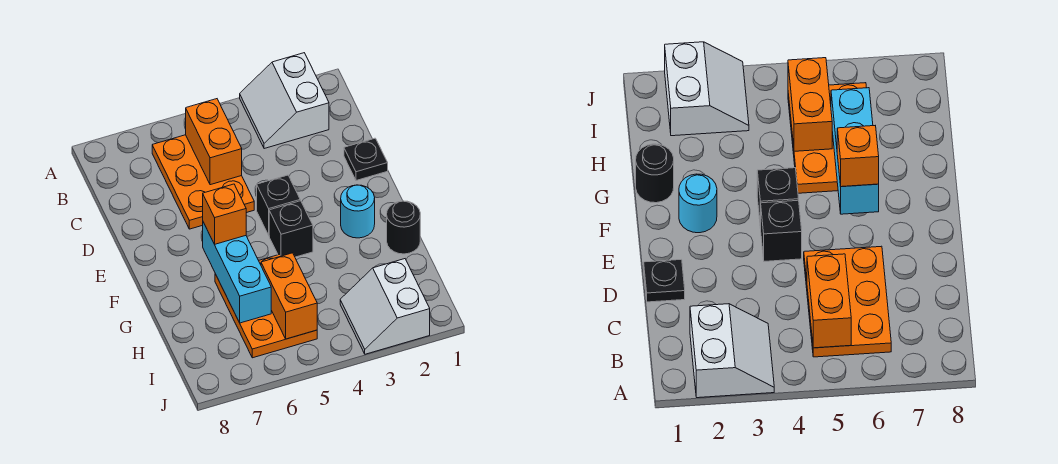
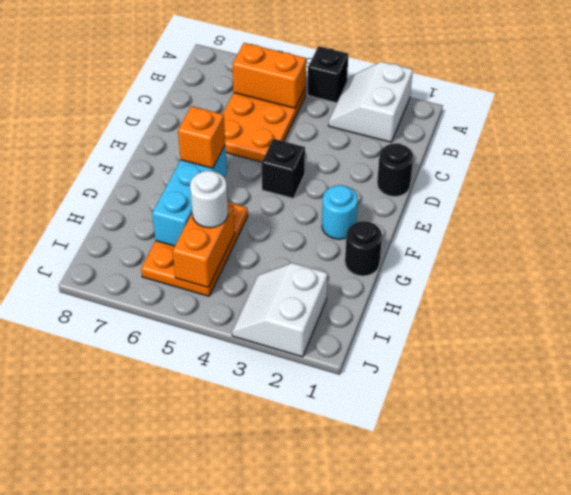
orange 1x2 brick [186,99,242,185] -> orange 1x2 brick turned to [232,43,306,108]
black 1x1 plate [344,138,388,180] -> black 1x1 round brick [377,143,413,197]
black 1x1 brick [269,201,313,257] -> black 1x1 brick moved to [308,46,348,103]
none -> white 1x1 round brick [190,171,228,228]

